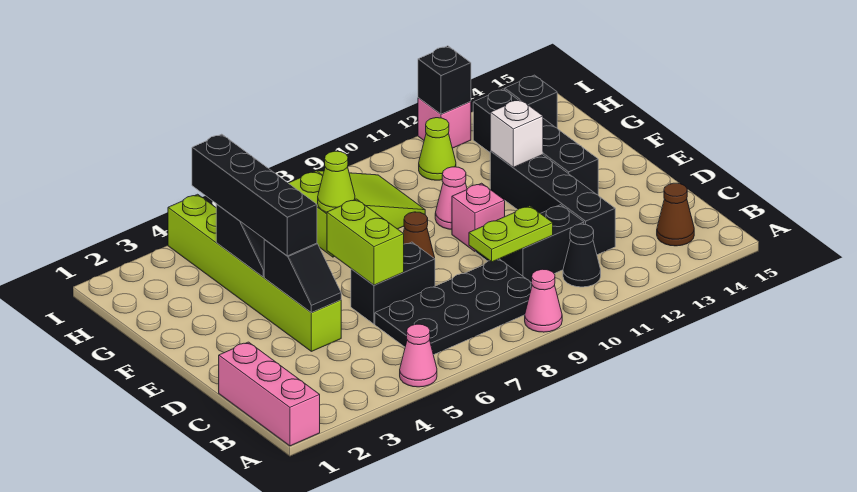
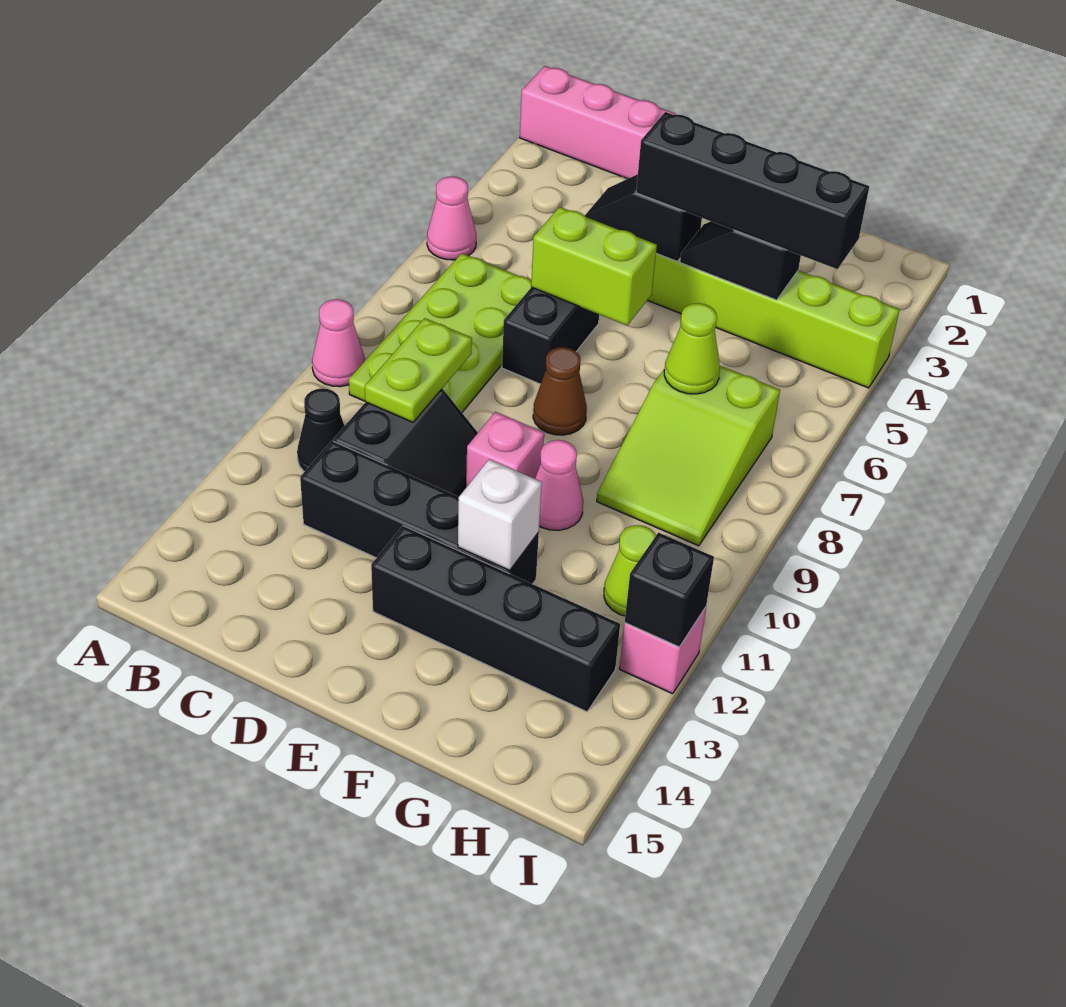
black 2x4 plate [375,259,532,355] -> lime 2x4 plate [349,253,531,412]
brown 1x1 cone [657,183,694,246] -> none
black 1x1 brick [505,75,557,128] -> none

